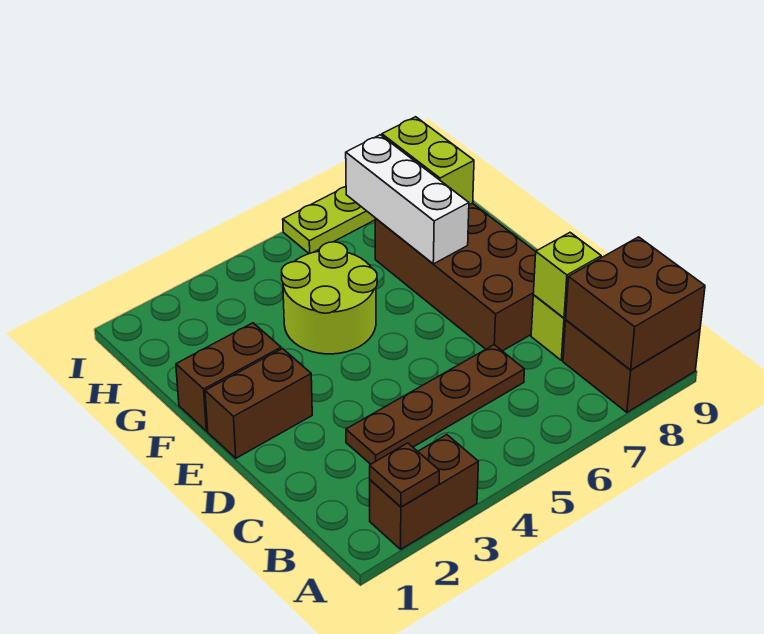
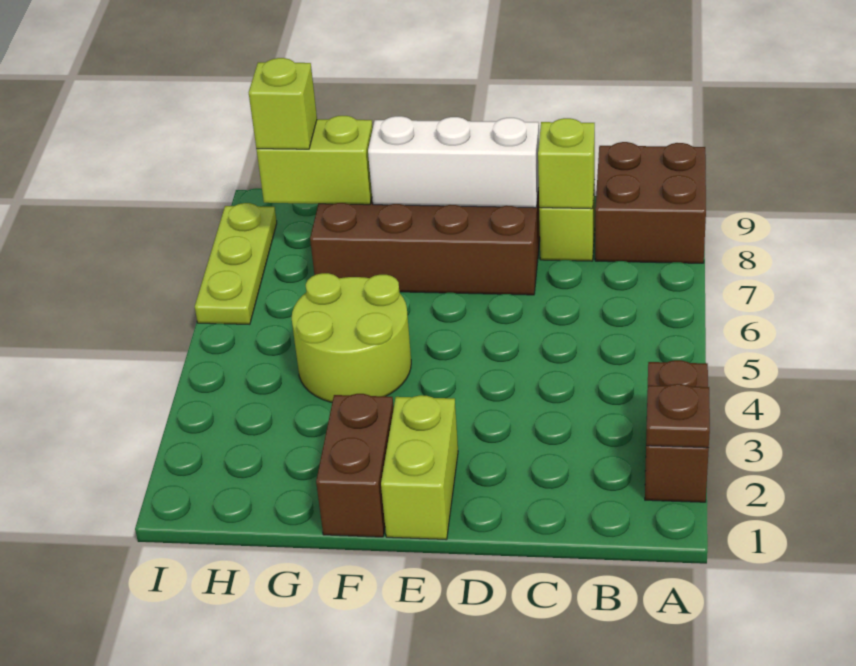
brown 2x2 brick [566,237,705,370] -> none
brown 1x4 plate [346,345,524,464] -> none
brown 1x2 brick [205,349,312,458] -> lime 1x2 brick [381,395,458,540]
white 1x3 brick [346,135,469,264] -> white 1x3 brick moved to [368,116,539,208]
none -> lime 1x1 brick [249,58,317,149]

